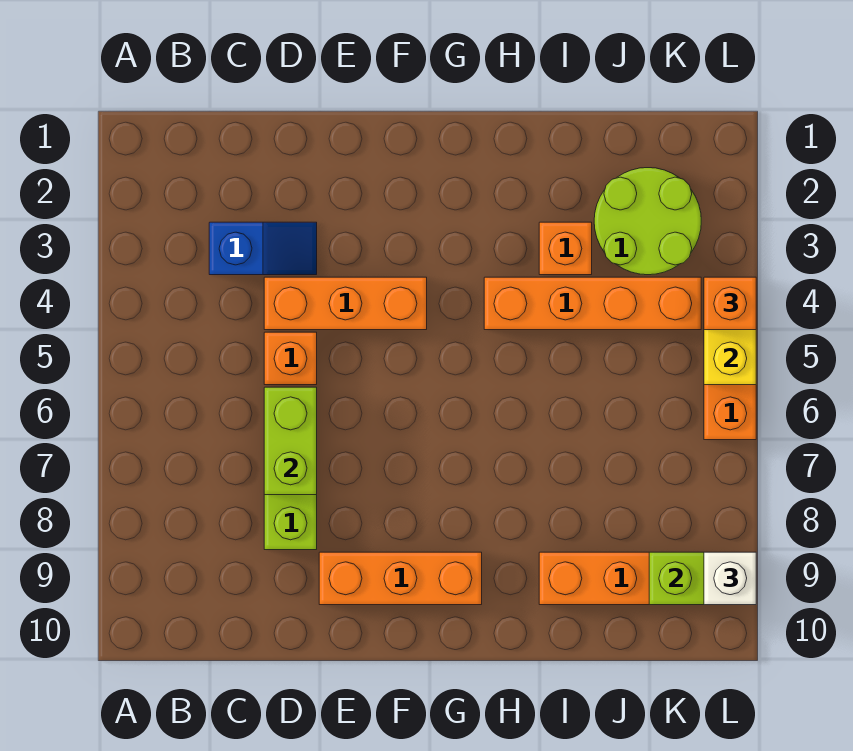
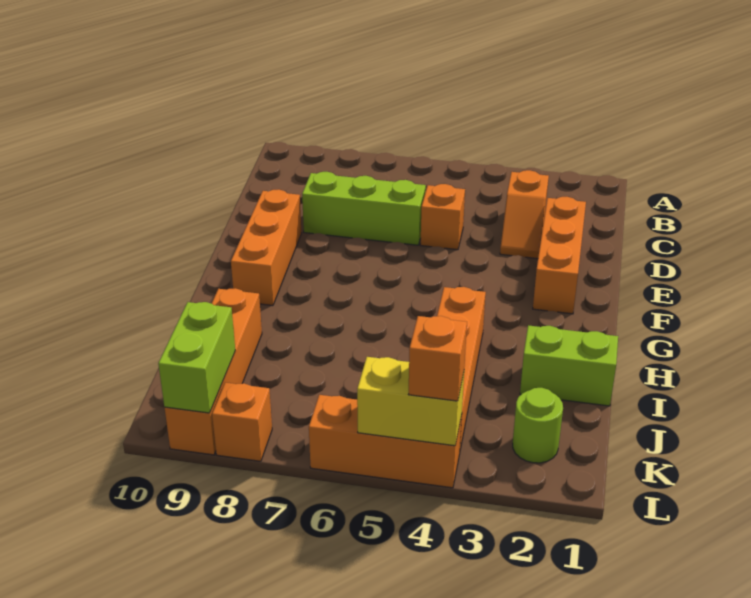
blue 1x2 slope [209,222,317,275] -> orange 1x2 slope [500,170,549,259]
orange 1x3 brick [264,277,427,330] -> orange 1x3 brick moved to [533,197,586,314]
lime 1x2 brick [264,387,317,495] -> lime 1x2 brick moved to [520,325,618,406]
orange 1x1 brick [539,222,592,275] -> orange 1x1 brick moved to [212,383,272,461]
lime 2x2 round brick [594,168,701,275] -> lime 1x1 round brick [513,388,563,463]
white 1x1 brick [704,552,756,605] -> none

